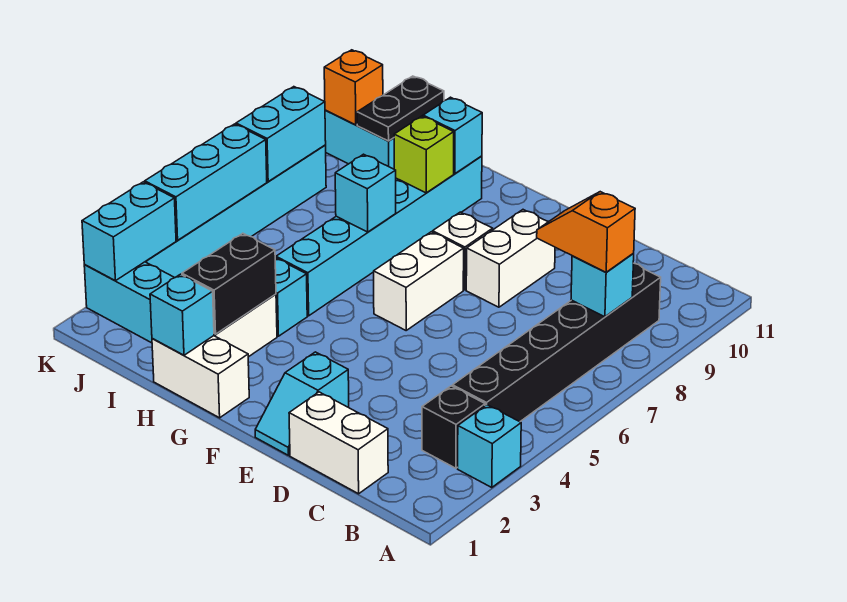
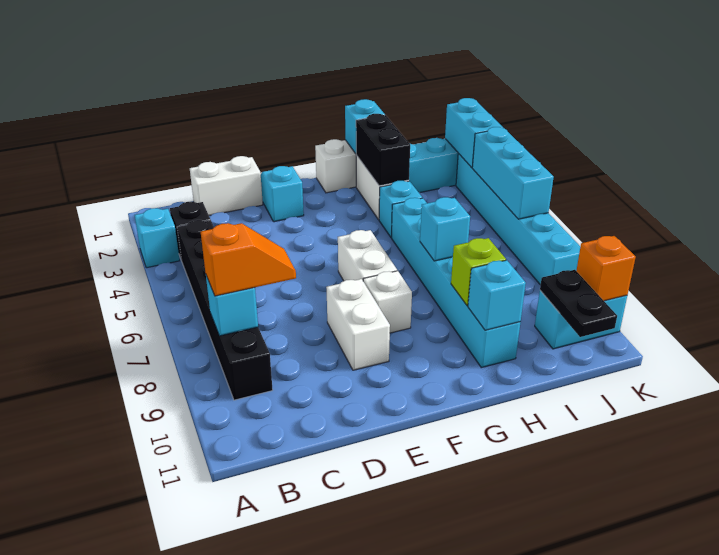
cyan 1x2 brick [236,87,326,181] -> none

